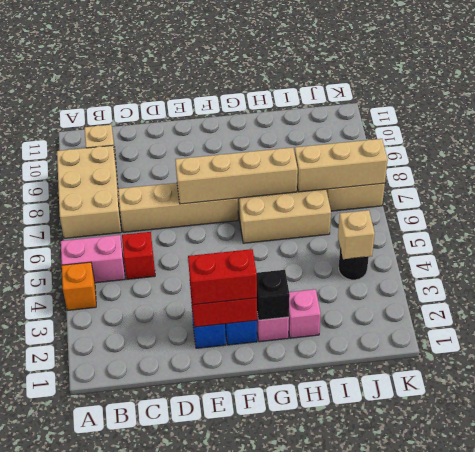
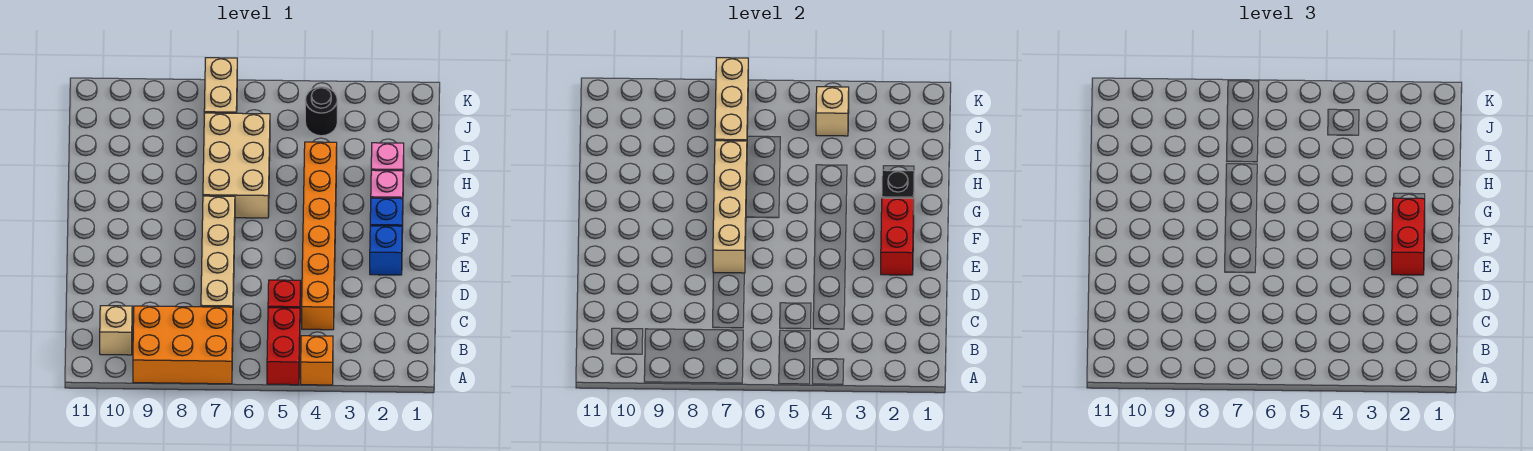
pink 1x2 brick [61,235,125,283] -> red 1x2 brick [267,308,300,385]
tan 2x3 brick [57,145,121,238] -> orange 2x3 brick [133,306,233,384]
none -> orange 1x6 brick [302,142,337,330]

